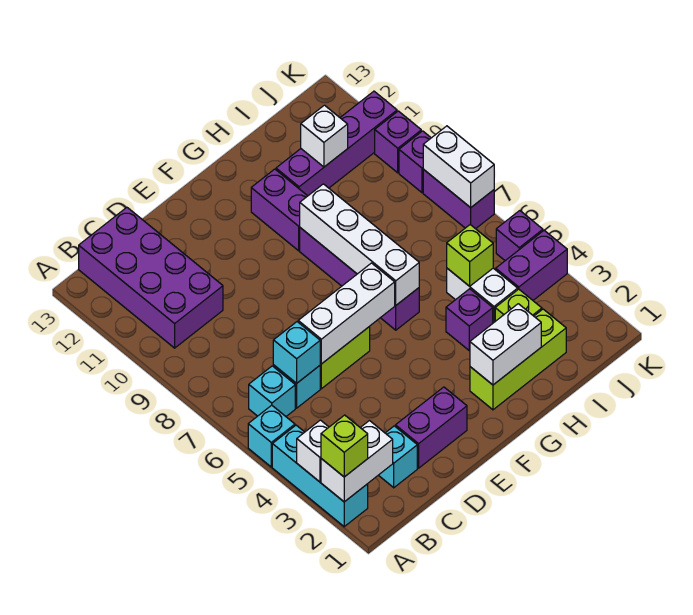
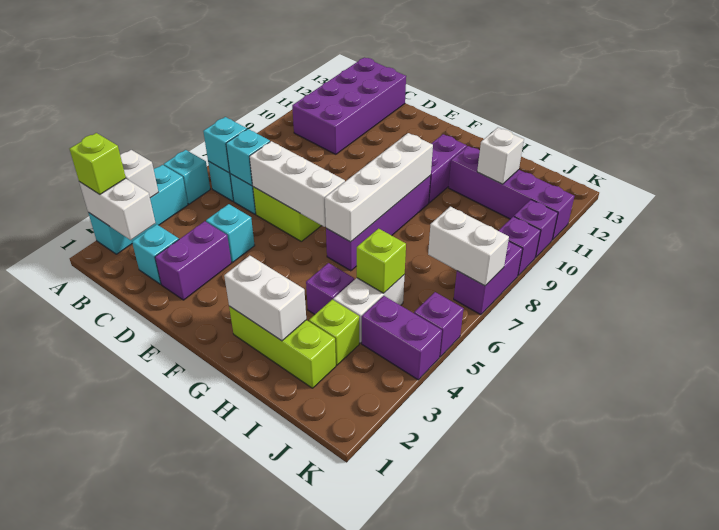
none -> cyan 1x1 brick [203,117,247,173]
purple 1x2 brick [395,387,467,468] -> purple 1x2 brick turned to [155,221,231,300]
none -> cyan 1x1 brick [206,204,255,262]
white 1x2 brick [423,126,494,208] -> white 1x2 brick turned to [428,207,509,286]

